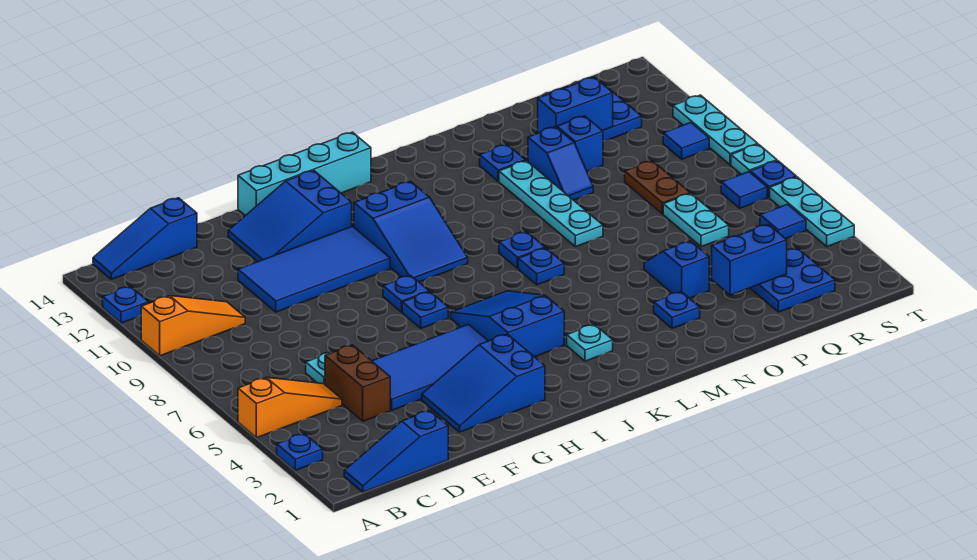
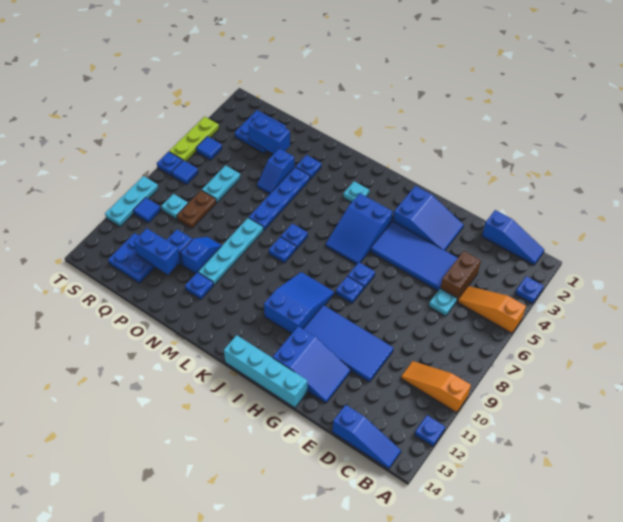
none -> blue 1x4 plate [249,167,310,230]
cyan 1x3 plate [770,177,854,247] -> lime 1x3 plate [169,117,219,161]
cyan 1x1 plate [731,144,777,174] -> cyan 1x1 plate moved to [161,194,188,219]

